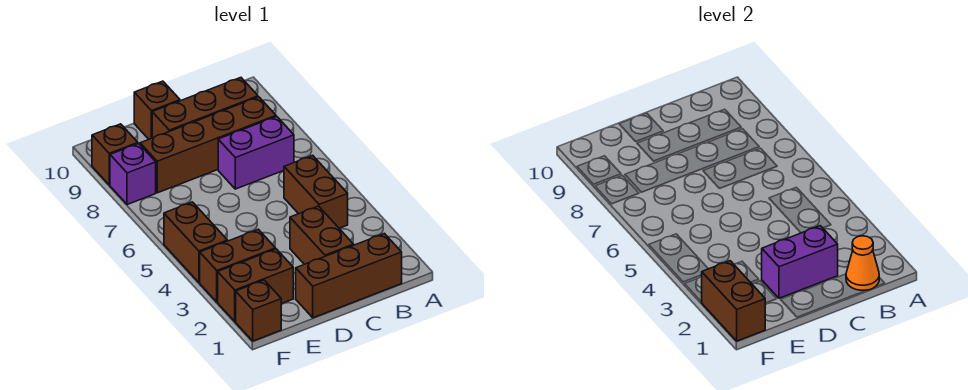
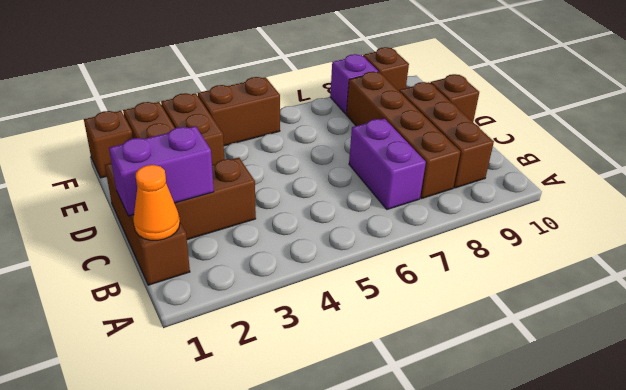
brown 1x2 brick [284,155,348,228] -> none
purple 1x2 brick [762,226,838,298] -> purple 1x2 brick turned to [109,126,214,216]
brown 1x2 brick [701,261,765,341] -> none

